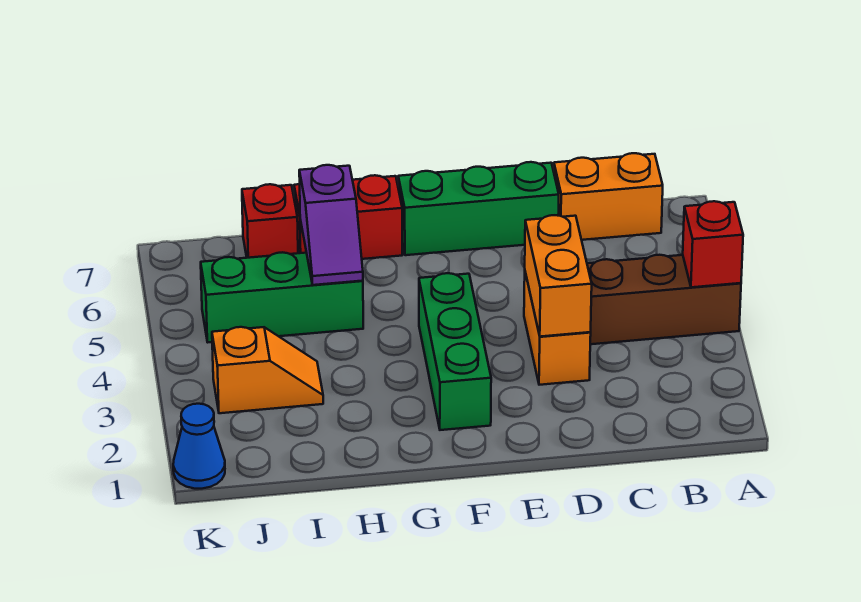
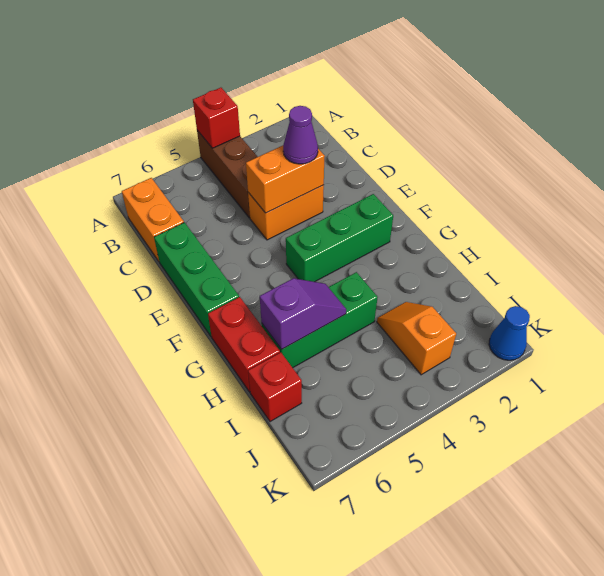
none -> purple 1x1 cone [283,106,318,164]
green 1x3 brick [201,252,363,342] -> green 1x3 brick turned to [262,272,378,368]

